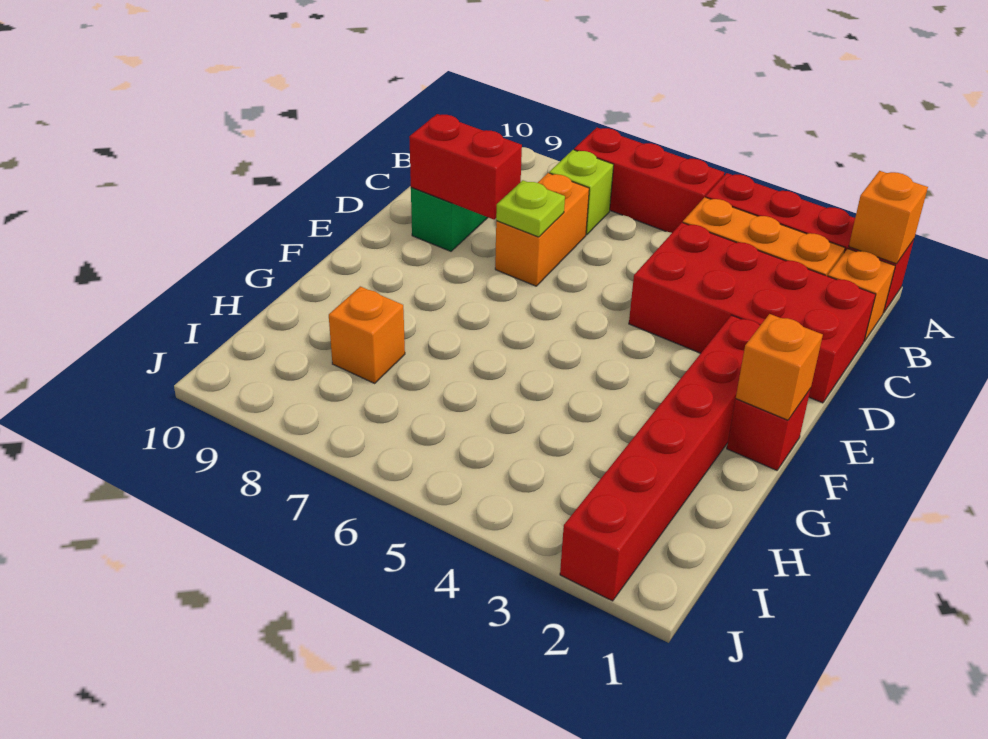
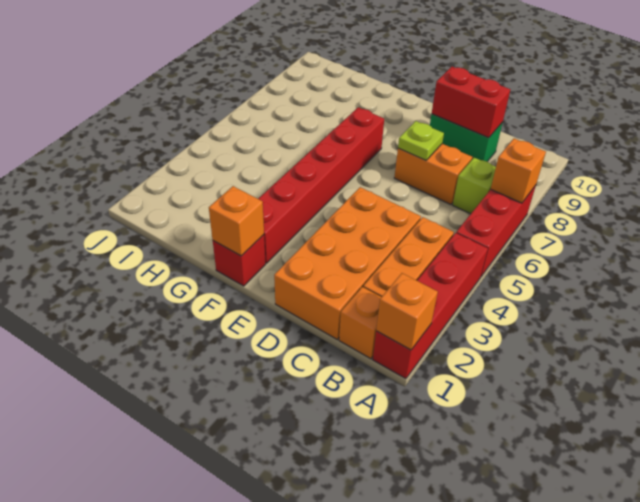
red 2x4 brick [629,222,876,403] -> orange 2x4 brick [274,187,421,339]
red 1x2 brick [409,114,522,220] -> red 1x2 brick turned to [432,67,511,138]
red 1x6 brick [560,315,760,601] -> red 1x6 brick turned to [258,107,384,263]
orange 1x1 brick [329,286,405,383] -> orange 1x1 brick moved to [491,138,546,203]

